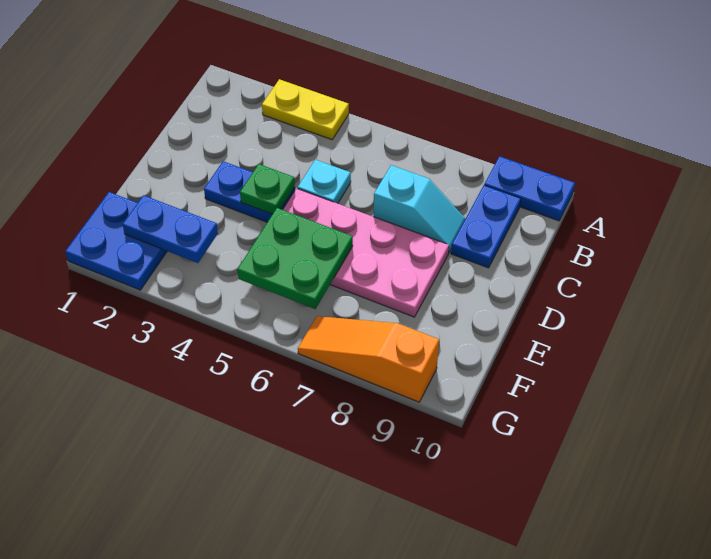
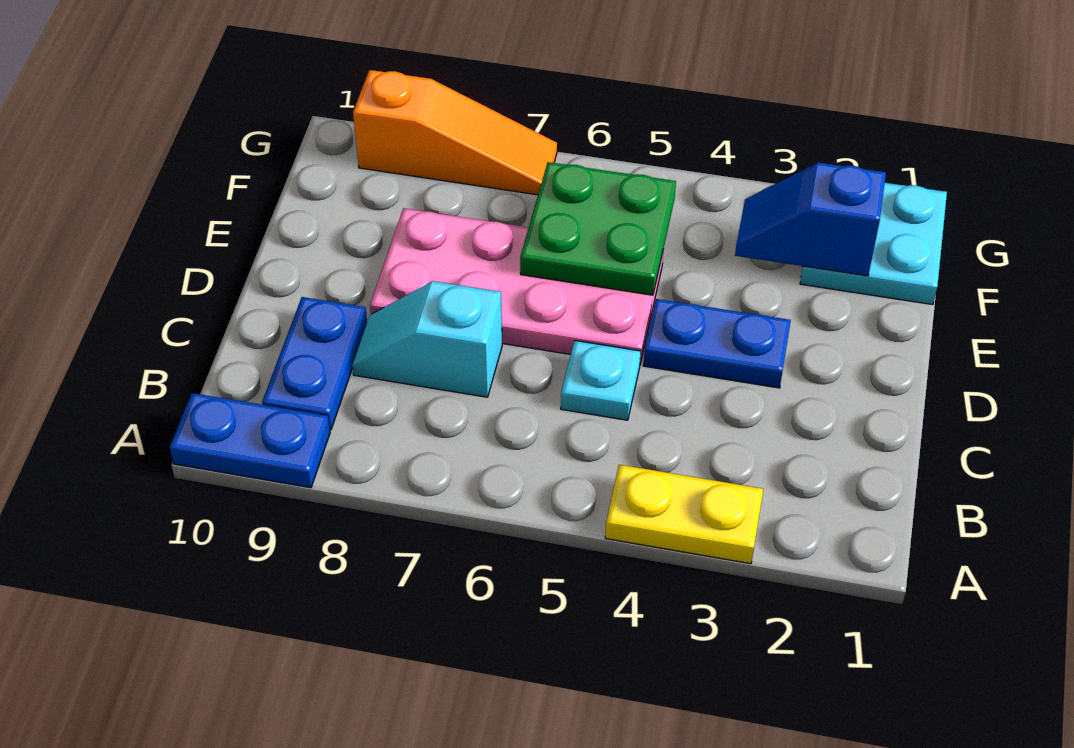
green 1x1 plate [240,164,295,214] -> none
blue 2x2 plate [65,192,167,290] -> cyan 2x2 plate [800,183,947,305]
blue 1x2 plate [123,195,218,263] -> blue 1x2 slope [735,163,886,276]

